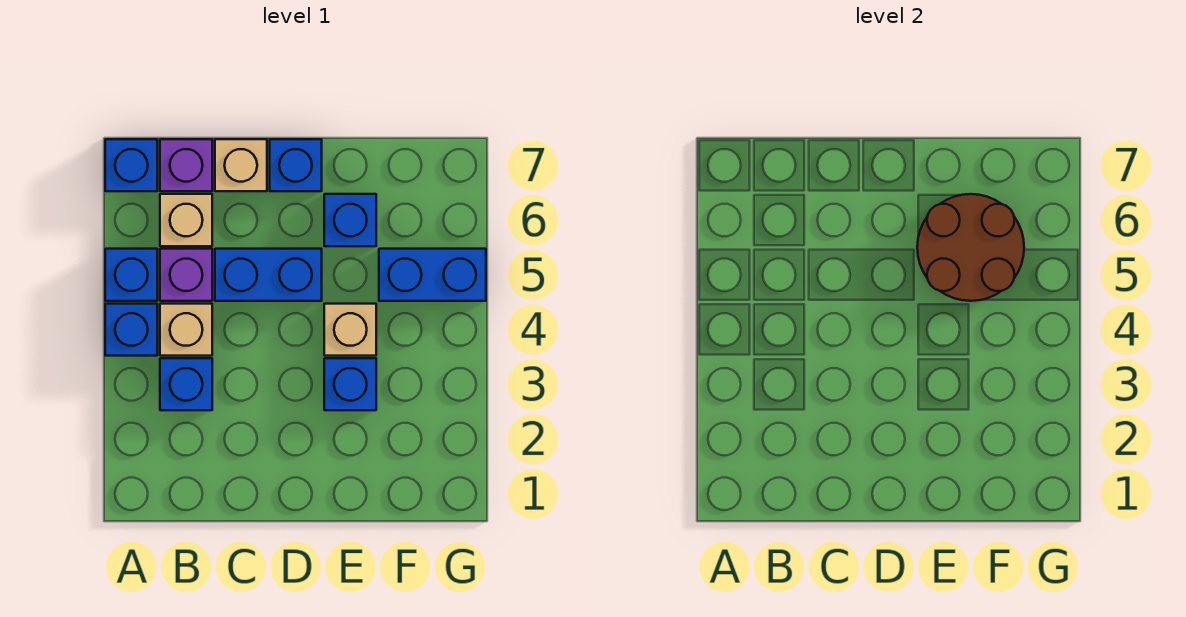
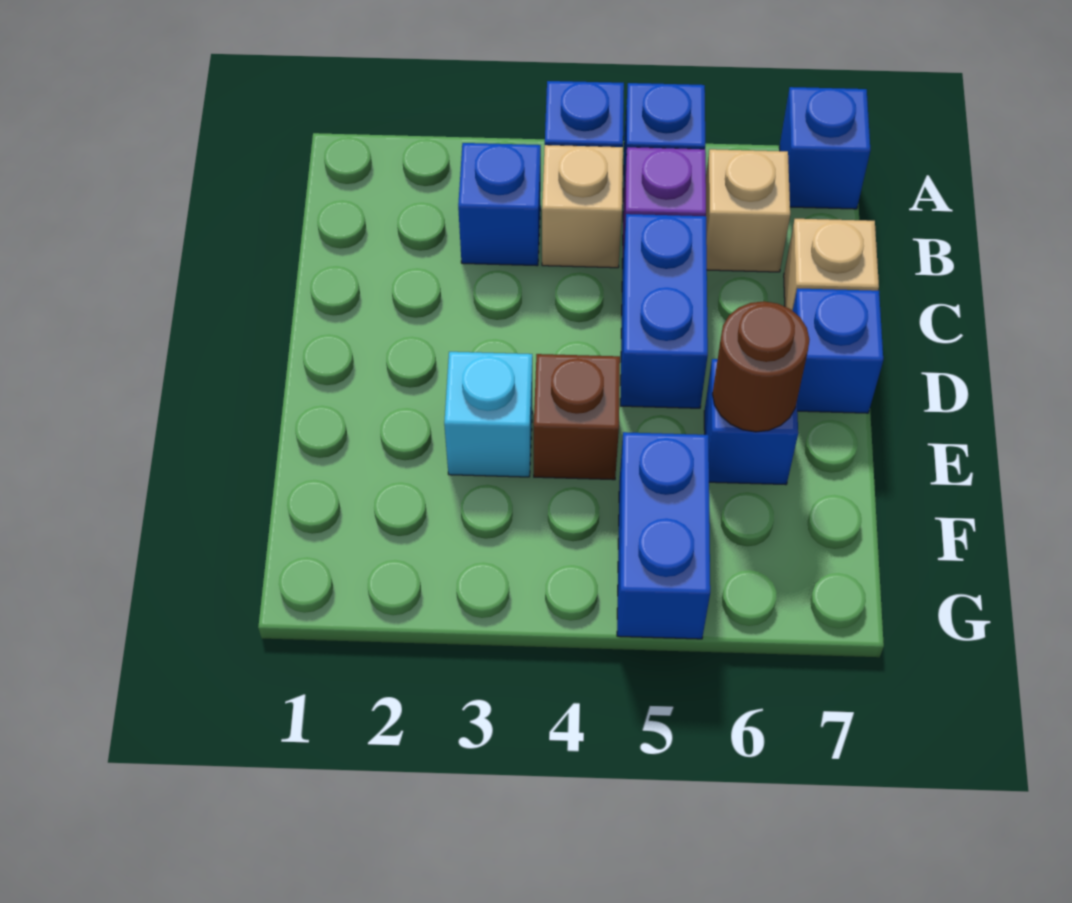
purple 1x1 brick [160,139,212,191] -> none
blue 1x1 brick [324,358,376,410] -> cyan 1x1 brick [444,352,532,477]
tan 1x1 brick [324,304,376,356] -> brown 1x1 brick [534,354,620,480]
brown 2x2 round brick [917,194,1024,301] -> brown 1x1 round brick [712,301,810,432]

